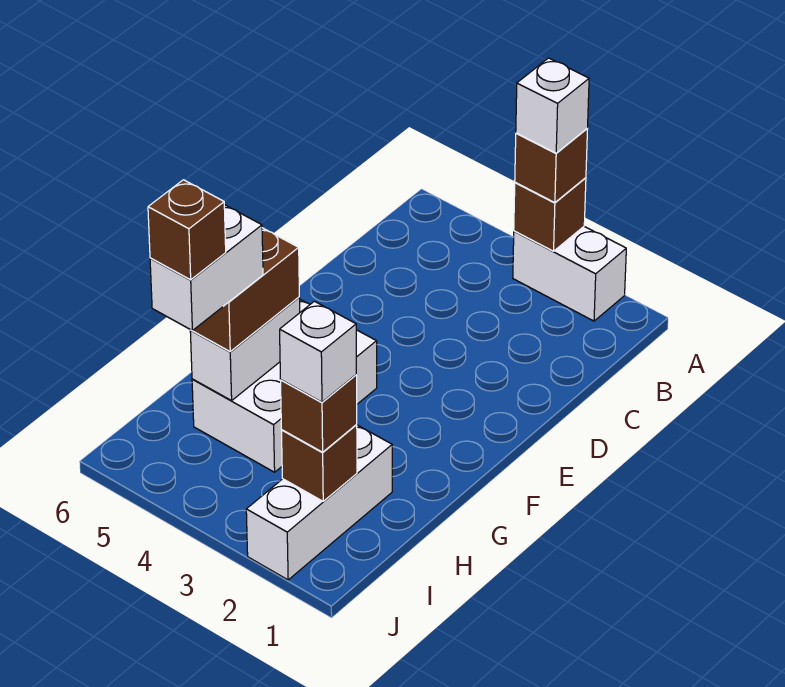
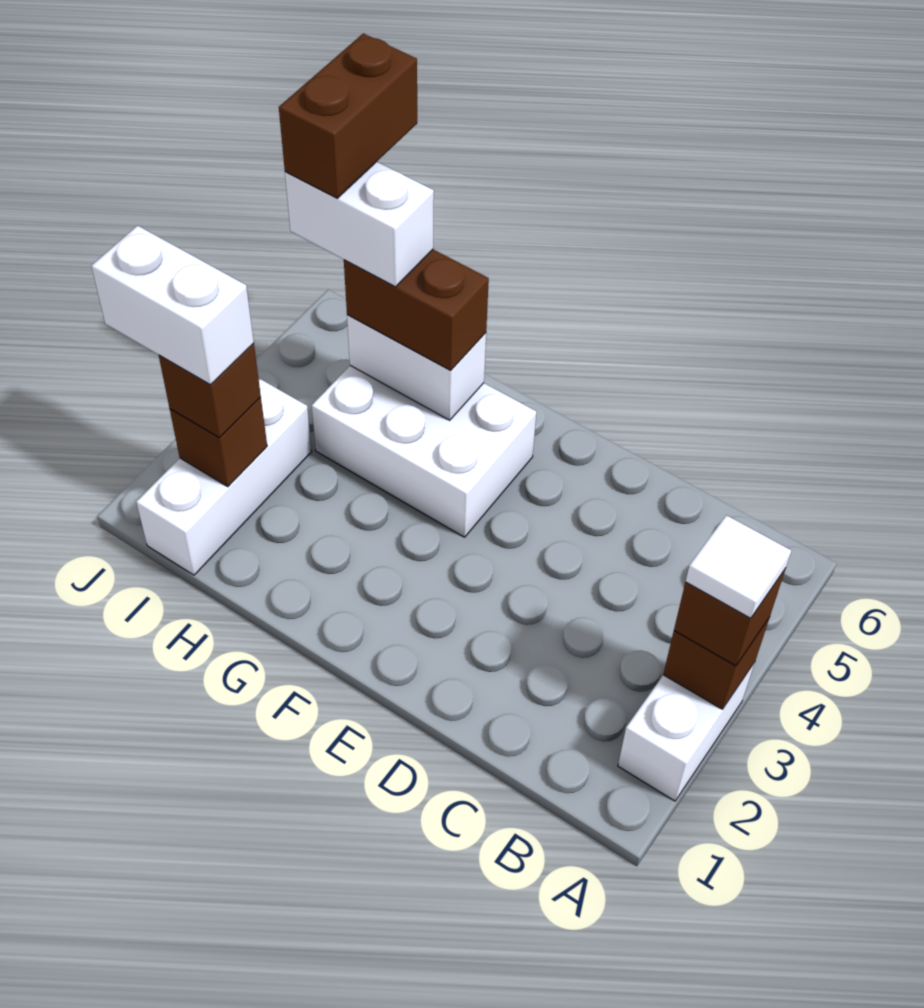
white 1x1 brick [516,58,589,153] -> white 1x1 tile [686,515,792,618]
white 1x3 brick [246,425,392,580] -> white 1x3 brick turned to [136,379,312,575]
white 1x1 brick [280,301,356,402] -> white 1x2 brick [91,226,254,385]
brown 1x1 brick [148,180,226,280] -> brown 1x2 brick [279,33,417,198]

